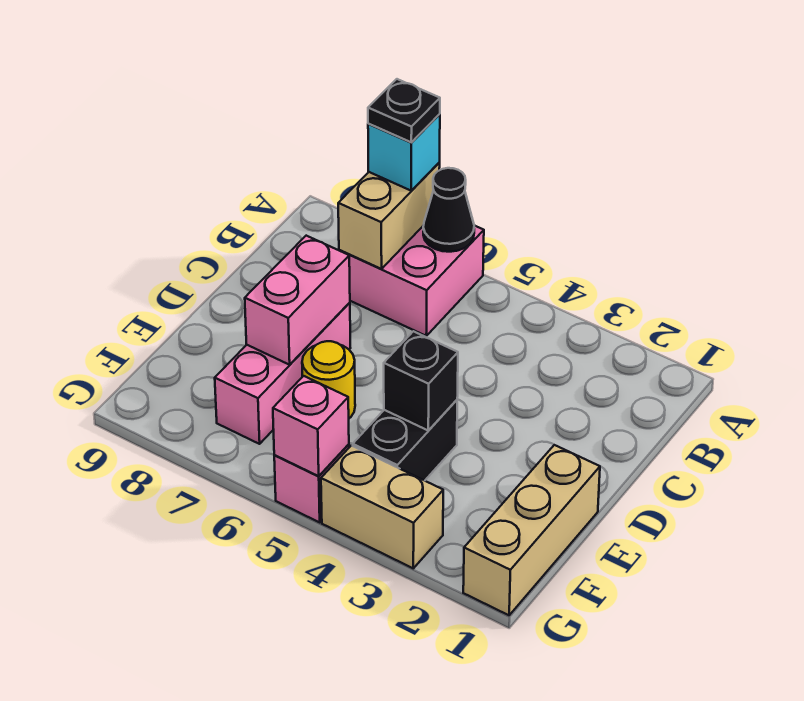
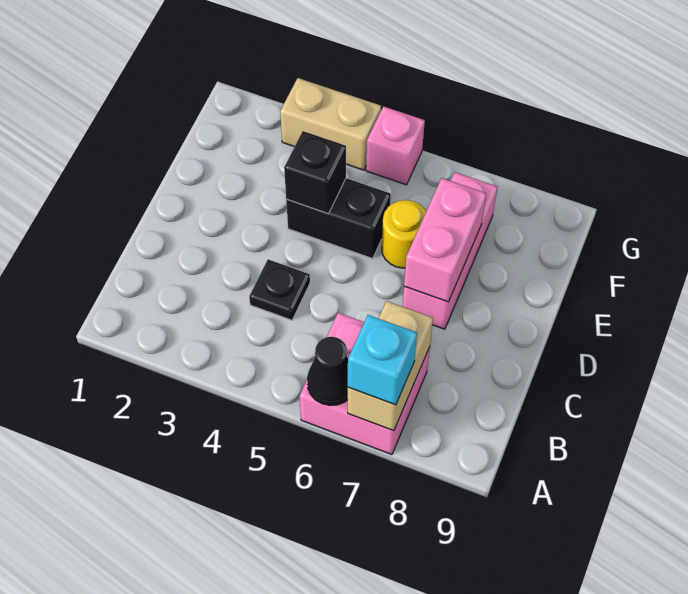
black 1x1 plate [368,79,440,142] -> black 1x1 plate moved to [249,259,310,320]
tan 1x3 brick [463,445,600,615] -> none
black 1x2 brick [353,400,457,481] -> black 1x2 brick turned to [286,178,391,259]
pink 1x1 brick [273,376,349,476] -> none

